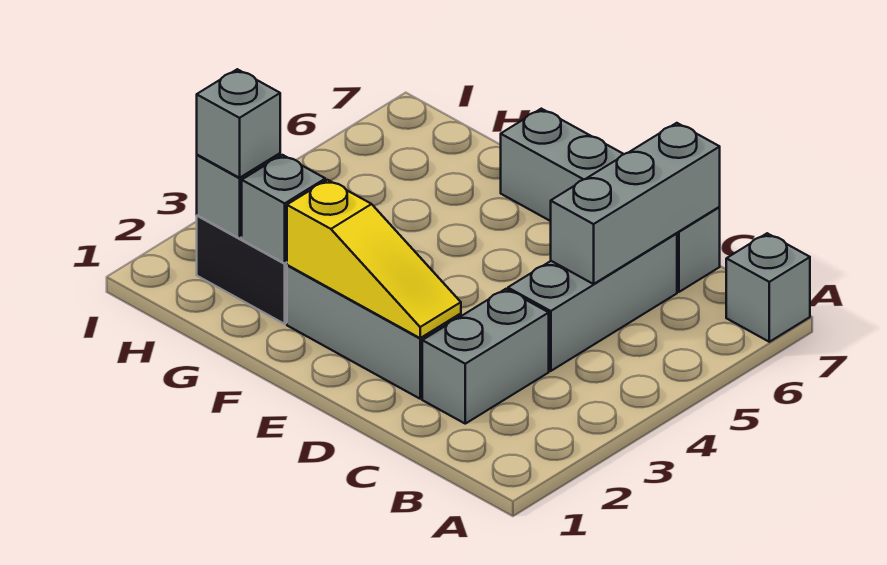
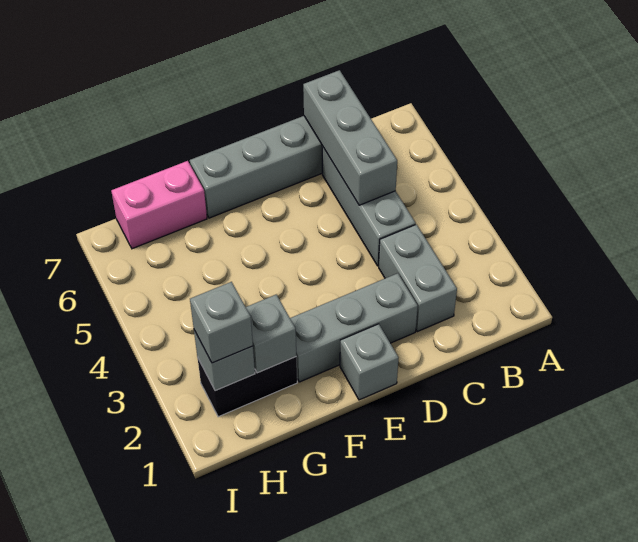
grey 1x1 brick [726,233,810,342] -> grey 1x1 brick moved to [340,324,399,400]
yellow 1x3 slope [287,180,461,338] -> none
none -> pink 1x2 brick [111,161,207,249]

